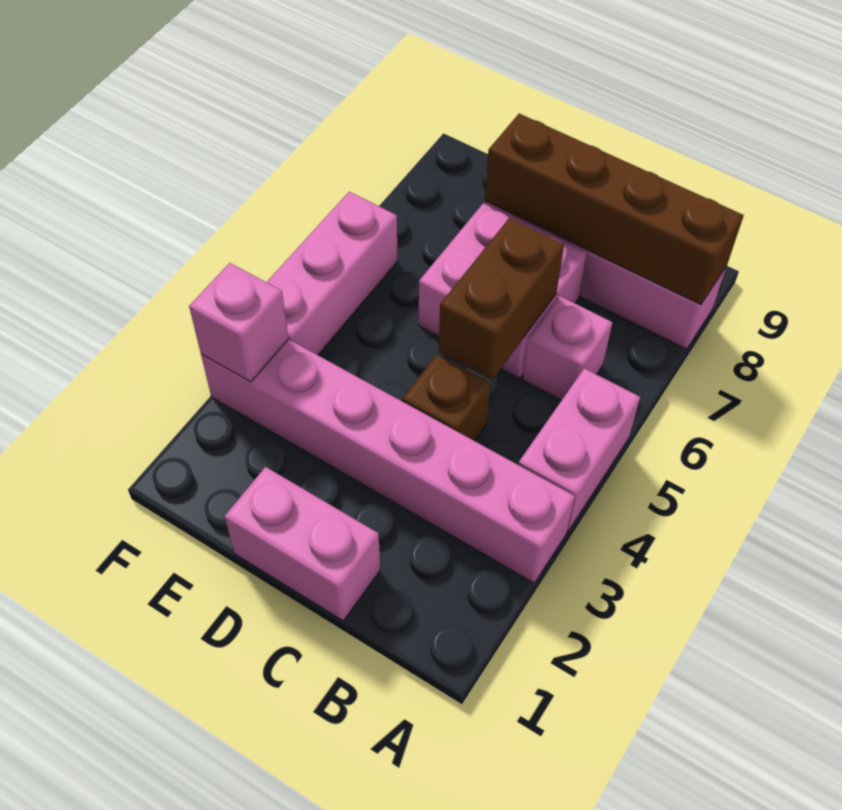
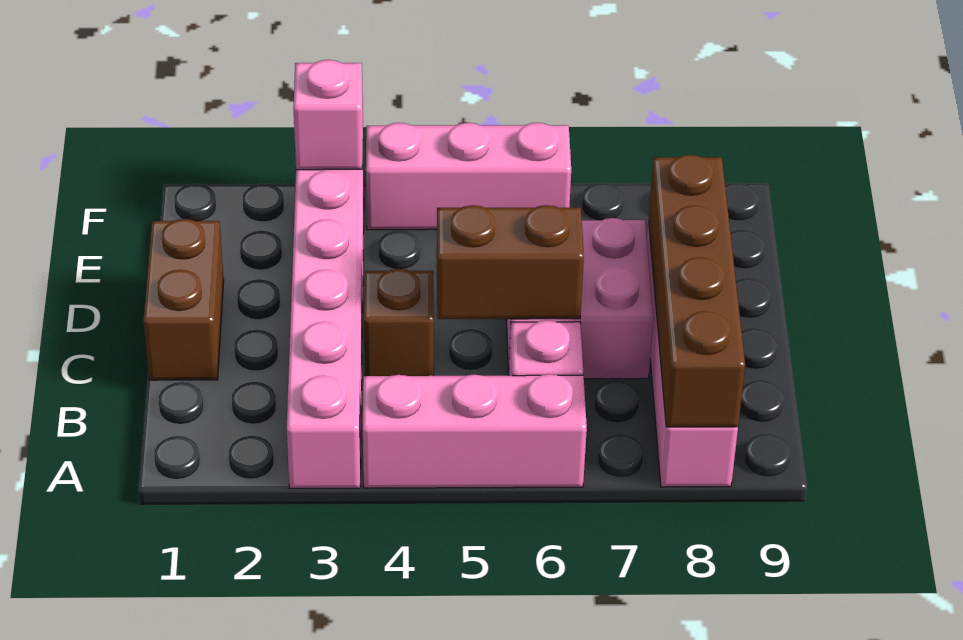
pink 1x2 brick [518,368,640,532] -> pink 1x3 brick [363,374,587,488]
pink 1x2 brick [225,467,380,621] -> brown 1x2 brick [143,219,224,380]

